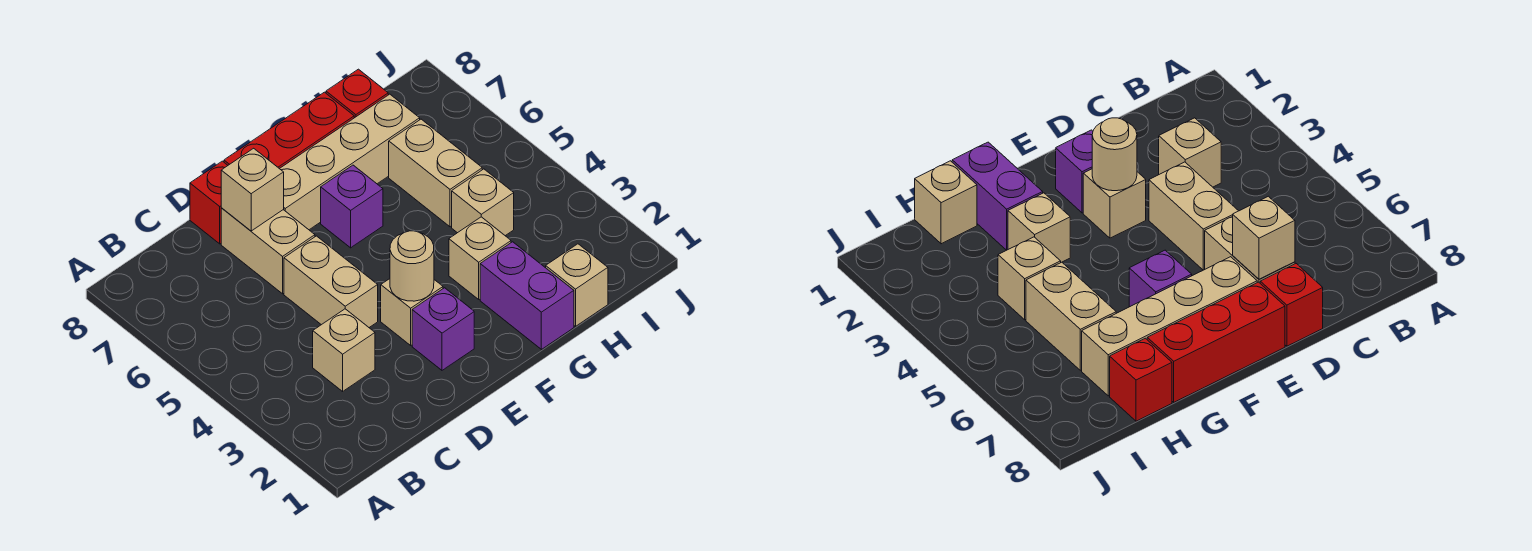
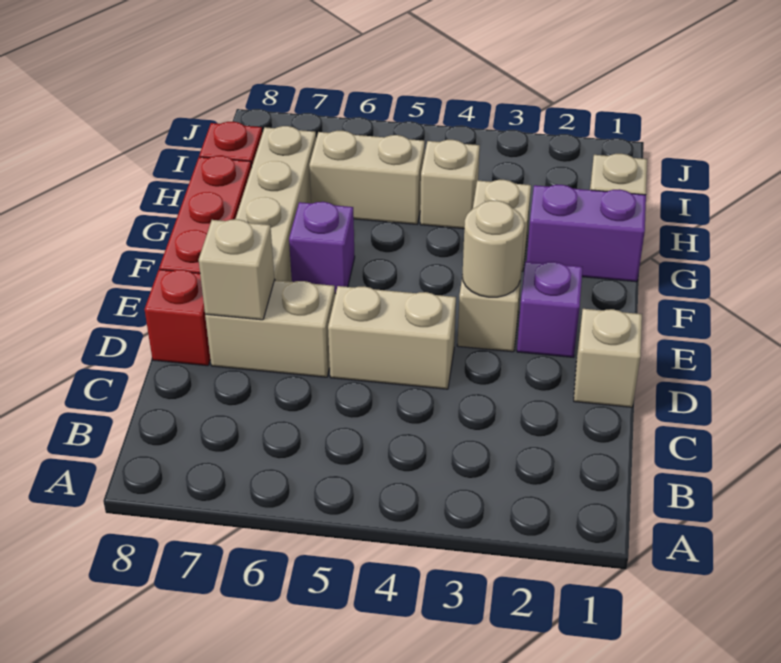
tan 1x1 brick [313,309,375,391] -> tan 1x1 brick moved to [574,309,642,407]

